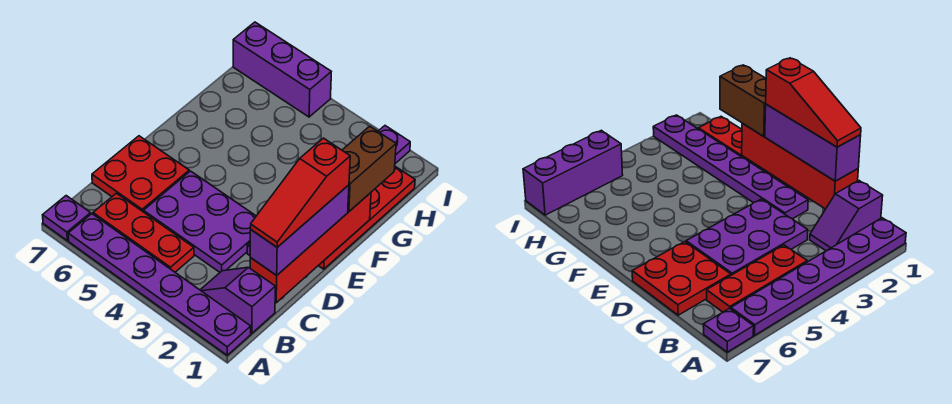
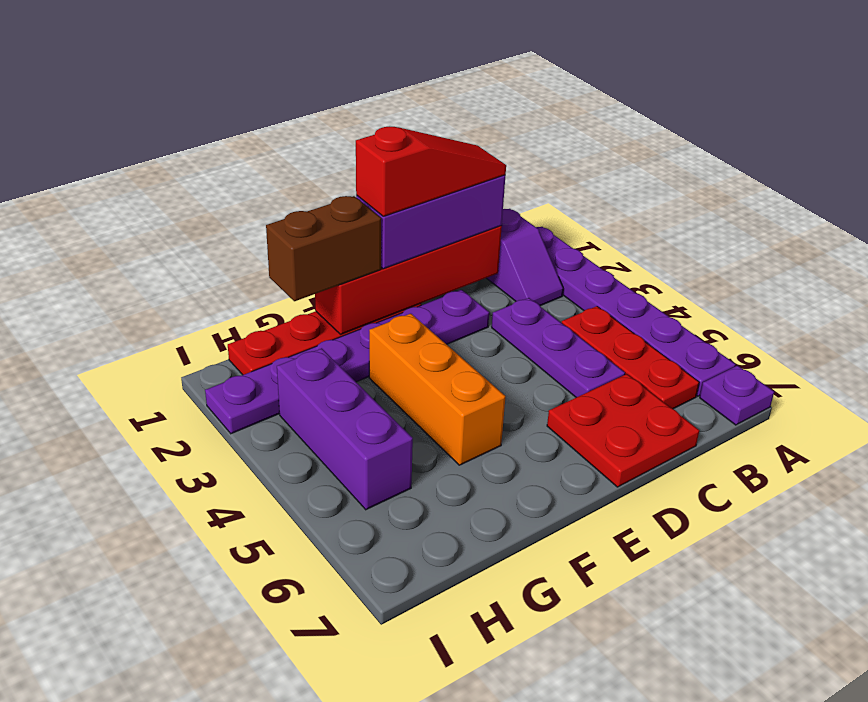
purple 2x3 plate [144,171,256,272] -> purple 1x3 plate [492,298,625,397]
none -> orange 1x3 brick [369,314,506,465]
purple 1x3 brick [233,22,331,117] -> purple 1x3 brick moved to [277,348,413,510]

